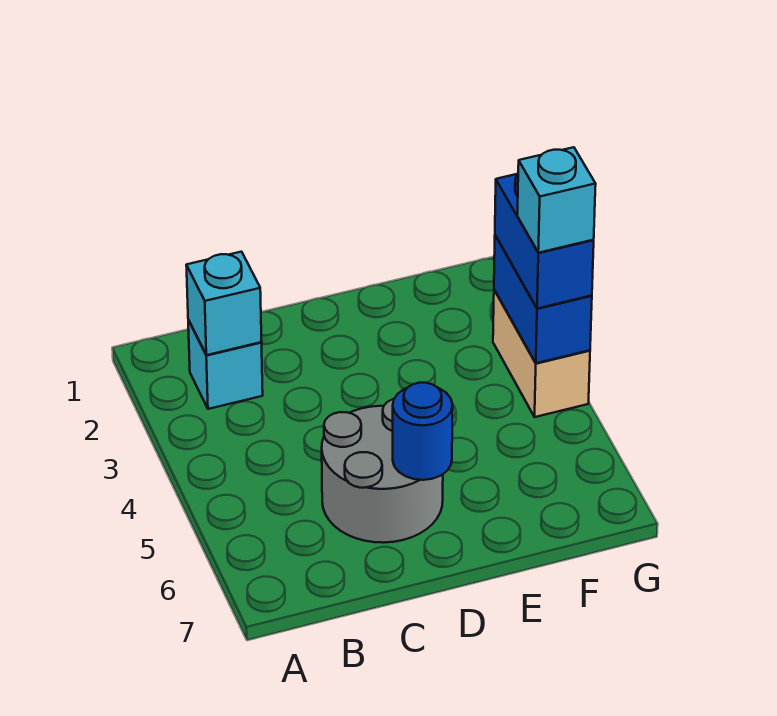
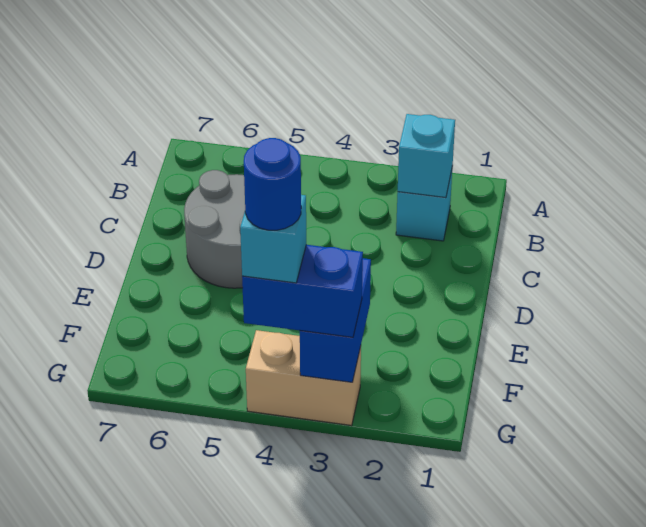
blue 1x1 round brick [393,383,453,480] -> blue 1x1 round brick moved to [244,138,301,230]
blue 1x2 brick [494,235,592,363] -> blue 1x2 brick turned to [300,258,371,382]

